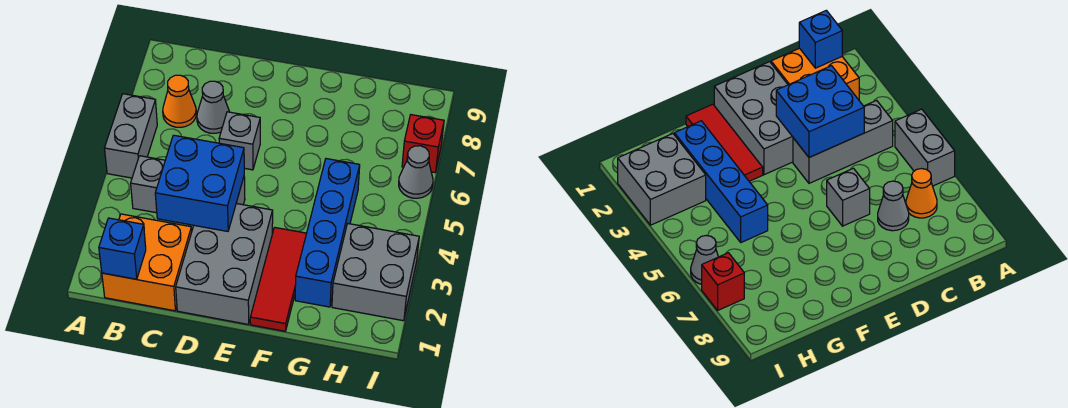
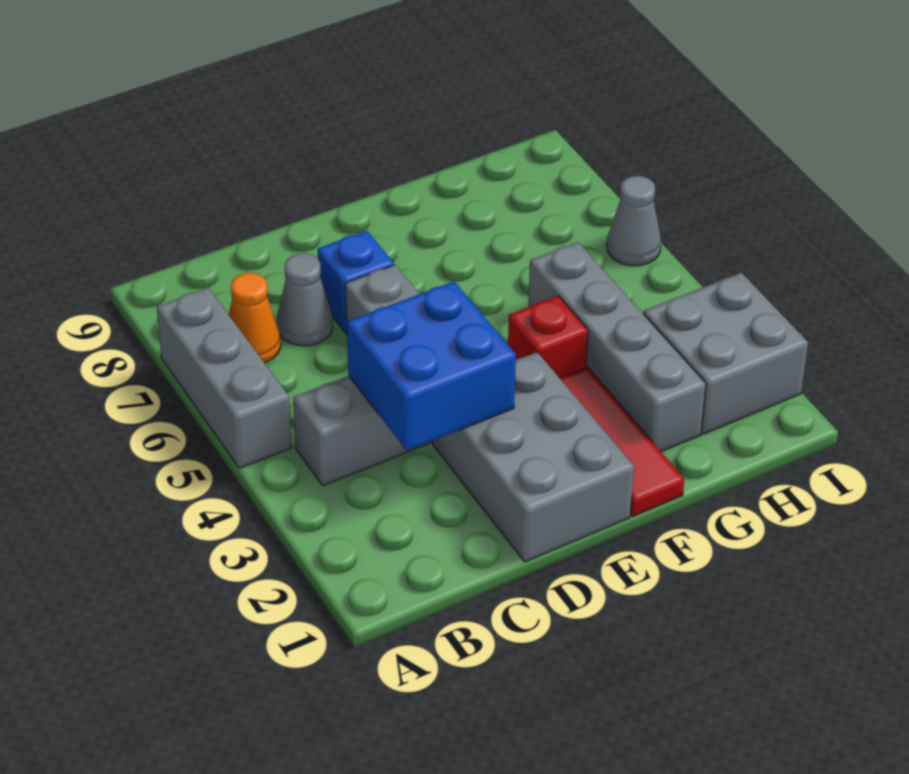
grey 1x2 brick [104,94,157,178] -> grey 1x3 brick [157,288,292,468]
orange 2x2 brick [102,214,192,311] -> none
blue 1x1 brick [99,218,146,279] -> blue 1x1 brick moved to [318,231,394,333]
blue 1x4 brick [295,159,360,307] -> grey 1x4 brick [528,242,706,452]
red 1x1 brick [402,115,444,173] -> red 1x1 brick moved to [508,296,588,378]

